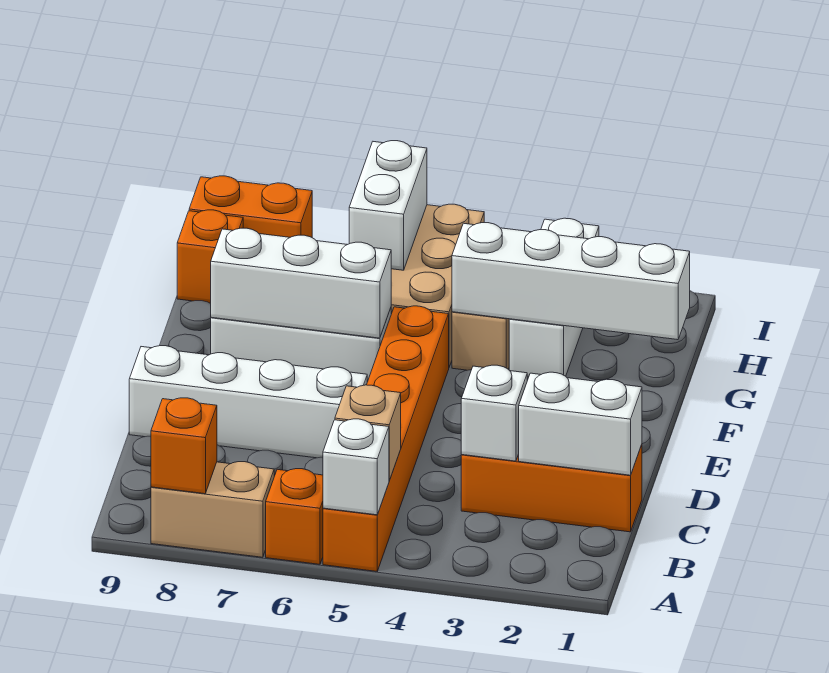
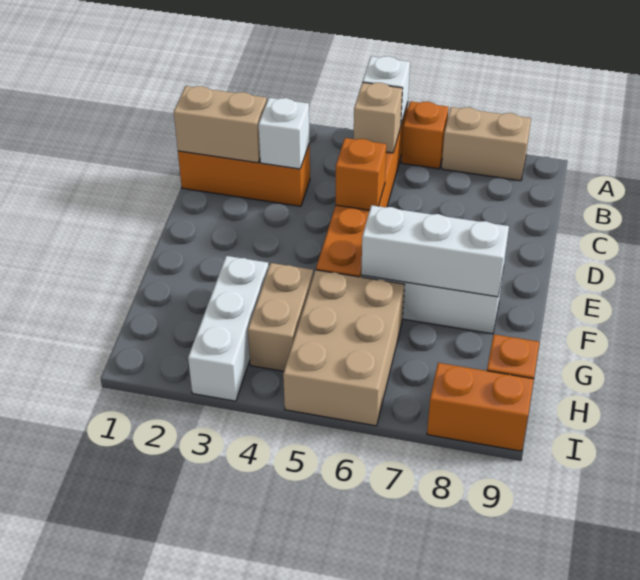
orange 1x1 brick [151,398,217,494] -> orange 1x1 brick moved to [336,138,386,210]
white 1x2 brick [519,372,642,475] -> tan 1x2 brick [174,86,267,163]
white 1x4 brick [129,346,367,458] -> none
white 1x4 brick [452,223,690,340] -> none
white 1x2 brick [349,141,427,270] -> none

